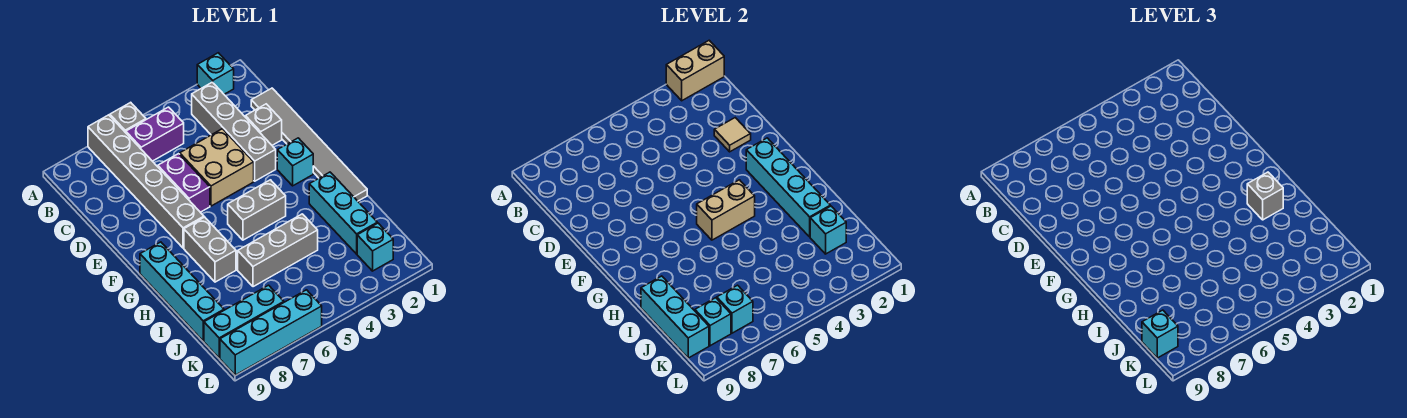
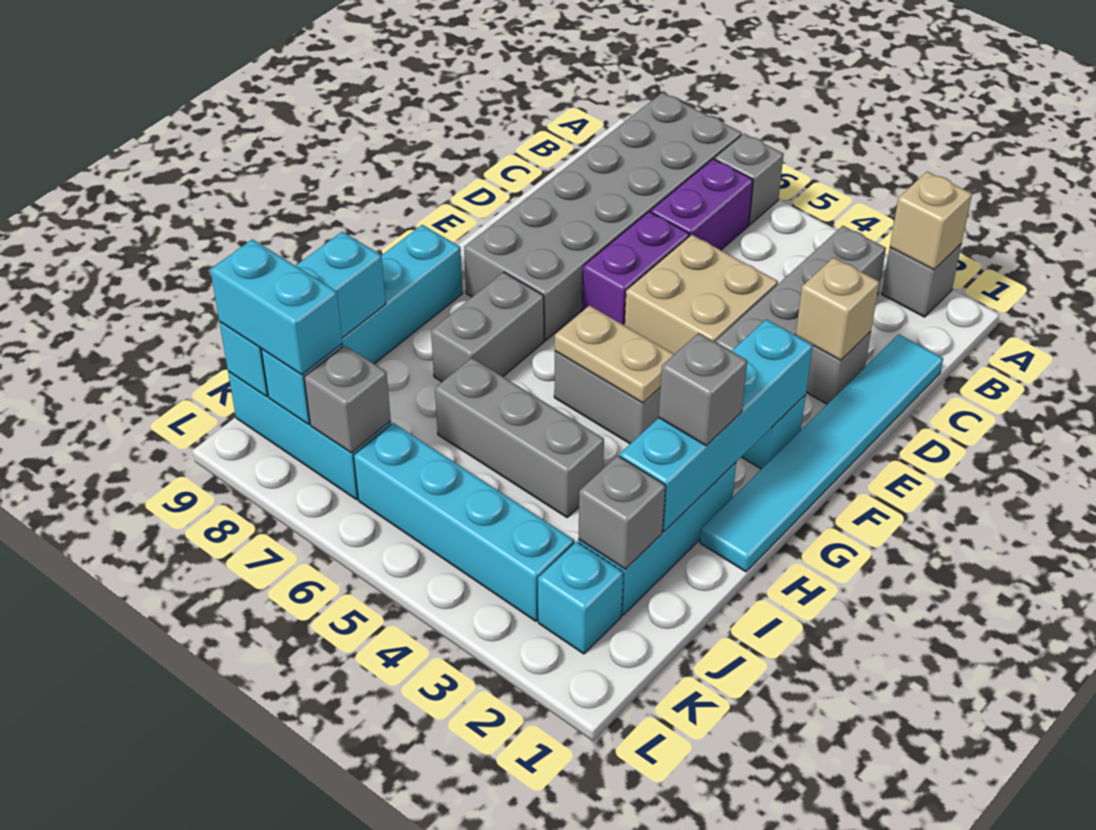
tan 1x2 brick [666,40,724,101] -> tan 1x1 brick [890,172,972,270]
cyan 1x1 brick [197,53,234,94] -> grey 1x1 brick [882,244,962,317]
grey 1x6 brick [88,115,204,248] -> grey 2x6 brick [464,93,742,341]
purple 1x2 brick [126,107,184,161] -> purple 1x2 brick turned to [651,159,753,250]
grey 1x6 tile [251,88,367,201] -> cyan 1x6 tile [700,334,943,572]
tan 1x1 tile [714,118,751,152] -> tan 1x1 brick [796,257,879,360]
tan 1x2 brick [697,180,755,240] -> tan 1x2 plate [555,306,674,403]
cyan 1x1 brick [810,206,846,254] -> grey 1x1 brick [578,456,666,569]
cyan 1x1 brick [717,285,753,333] -> grey 1x1 brick [304,345,391,453]
cyan 1x1 brick [1142,310,1178,358] -> cyan 1x2 brick [210,239,342,375]
cyan 1x4 brick [220,290,322,375] -> cyan 1x4 brick moved to [354,423,574,621]

